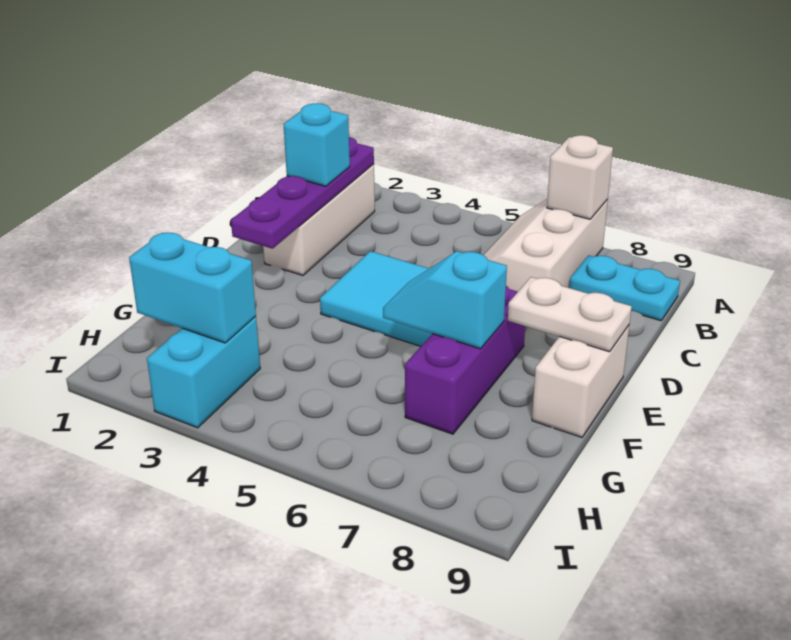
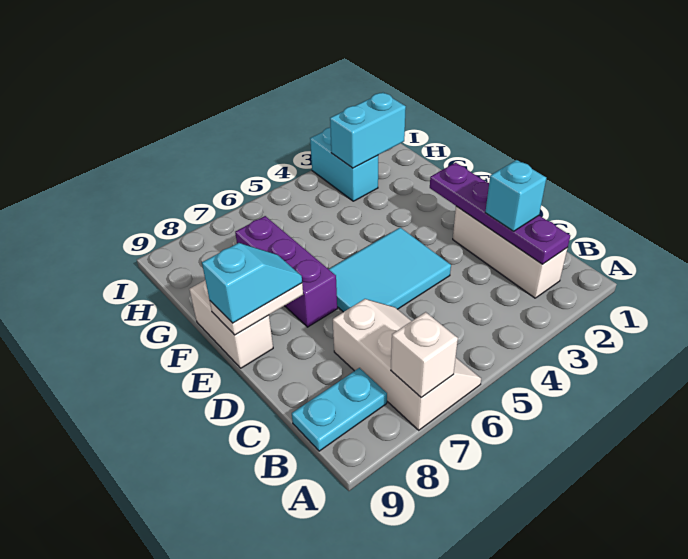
cyan 1x2 slope [383,251,507,349] -> cyan 1x2 slope moved to [202,243,302,323]

